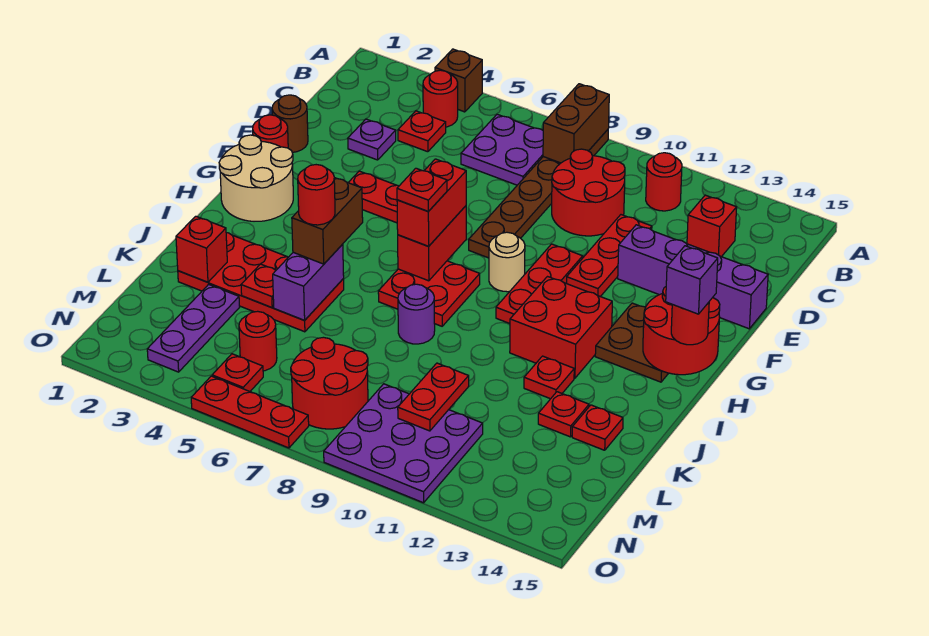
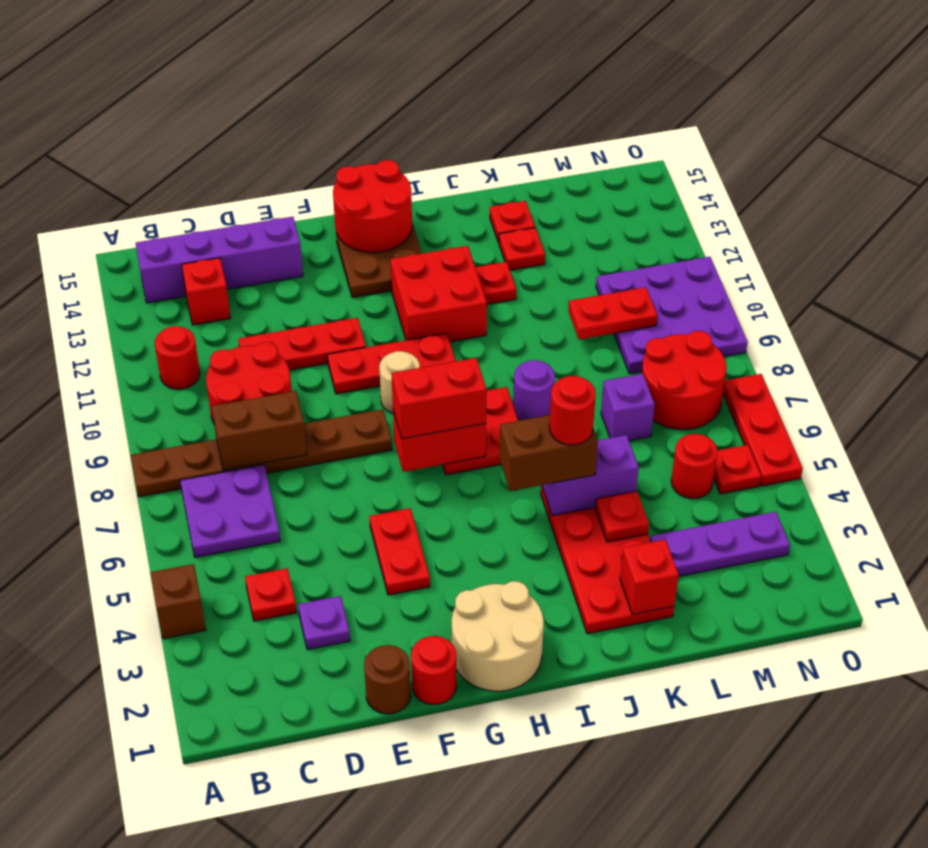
brown 1x2 brick [543,84,609,163] -> brown 1x2 brick moved to [212,391,307,470]
red 1x1 round brick [423,70,458,127] -> none
purple 1x4 brick [618,225,768,329] -> purple 1x4 brick turned to [136,217,303,303]
red 1x1 plate [397,168,447,211] -> none
red 1x1 round brick [671,302,709,345] -> none
purple 1x1 brick [666,246,718,314] -> purple 1x1 brick moved to [601,374,655,441]

